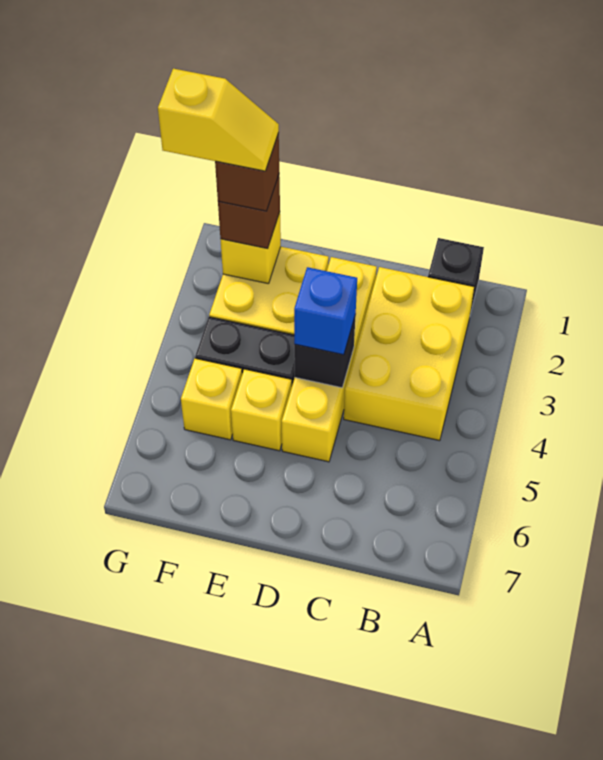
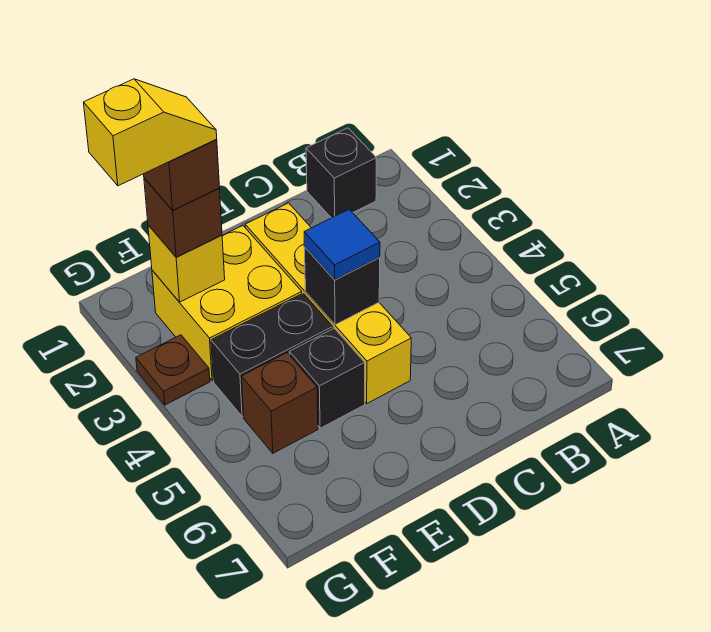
yellow 2x3 brick [344,267,474,441] -> none
blue 1x1 brick [294,267,357,355] -> blue 1x1 tile [304,209,380,280]
yellow 1x1 brick [231,369,292,451] -> black 1x1 brick [289,328,365,428]
yellow 1x1 brick [181,358,242,440] -> brown 1x1 brick [241,353,318,453]
none -> brown 1x1 plate [136,335,210,405]

